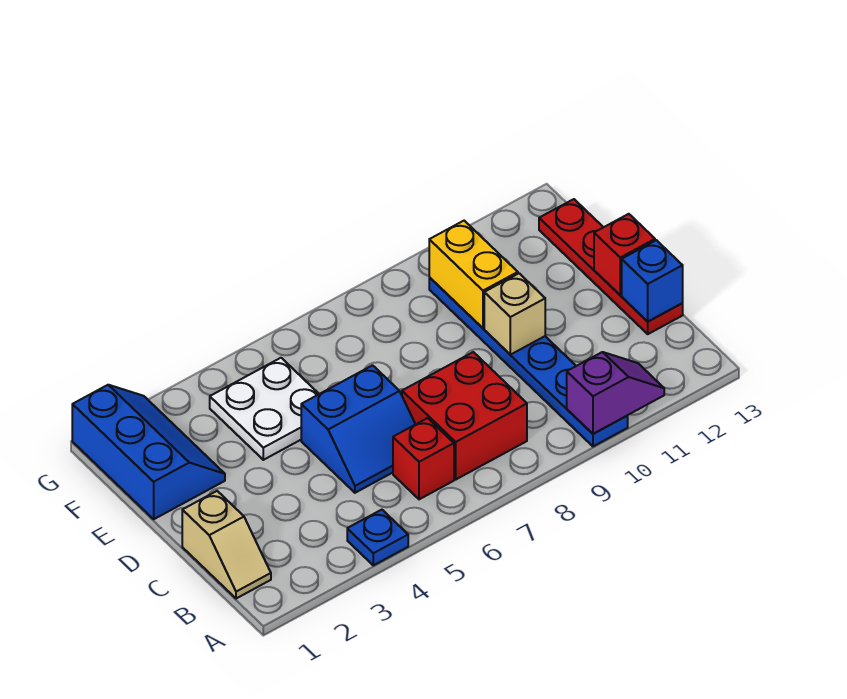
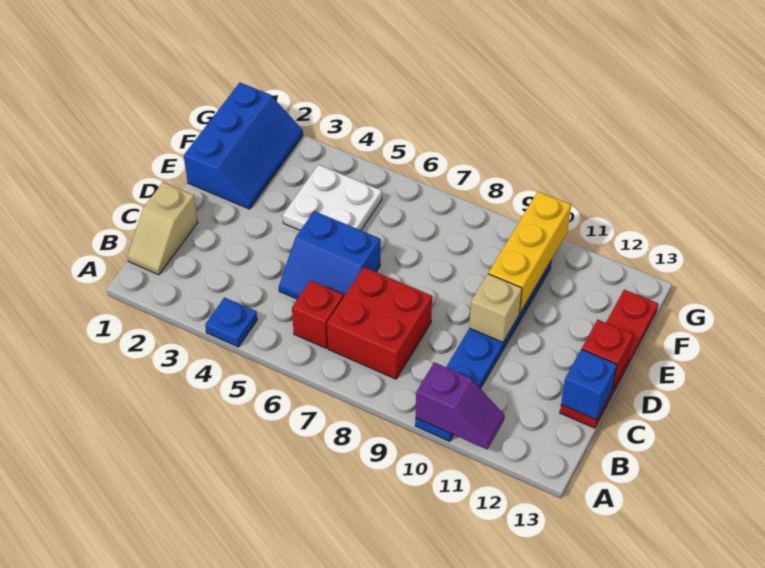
yellow 1x2 brick [429,221,518,328] -> yellow 1x3 brick [488,192,571,314]

